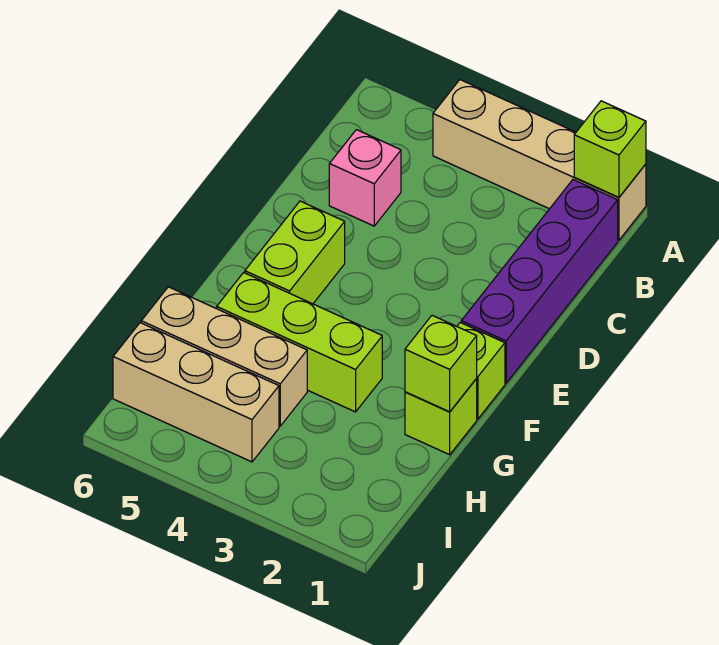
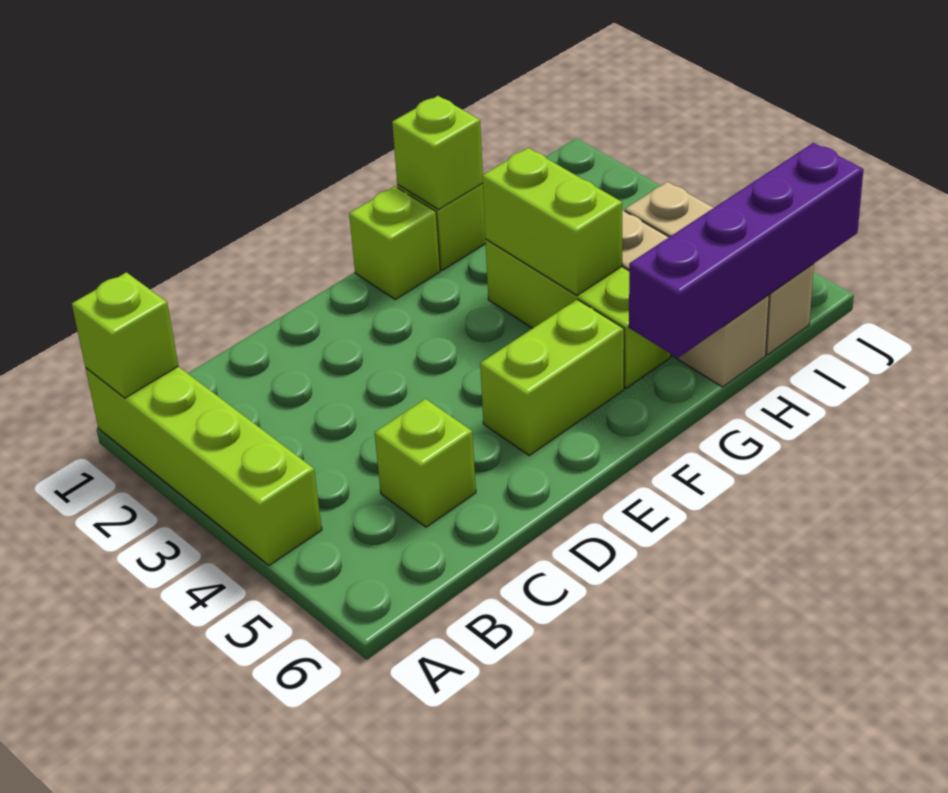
tan 1x4 brick [433,80,646,240] -> lime 1x4 brick [86,367,322,565]
purple 1x4 brick [461,180,618,383] -> purple 1x4 brick moved to [629,143,863,358]
pink 1x1 brick [329,130,401,226] -> lime 1x1 brick [375,399,476,527]
none -> lime 1x2 brick [482,148,622,295]

